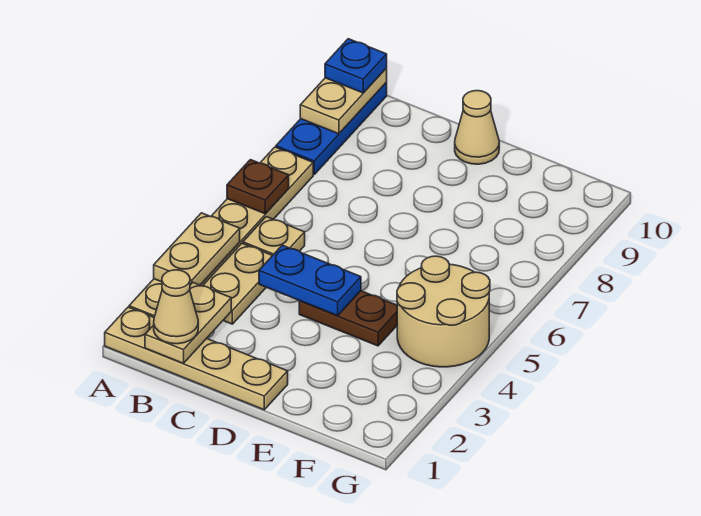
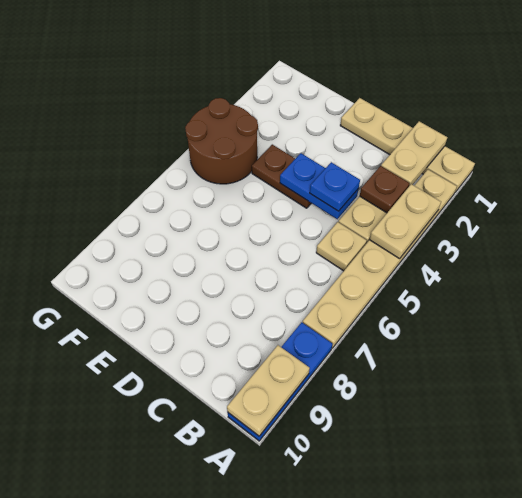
brown 1x1 plate [227,160,289,214] -> brown 1x1 plate moved to [360,166,409,213]
blue 1x1 plate [325,39,387,93] -> blue 1x1 plate moved to [310,162,360,211]
tan 1x1 cone [154,270,198,344] -> none
tan 1x1 cone [455,91,499,164] -> none
tan 2x2 round brick [397,256,490,367] -> brown 2x2 round brick [185,98,258,184]

